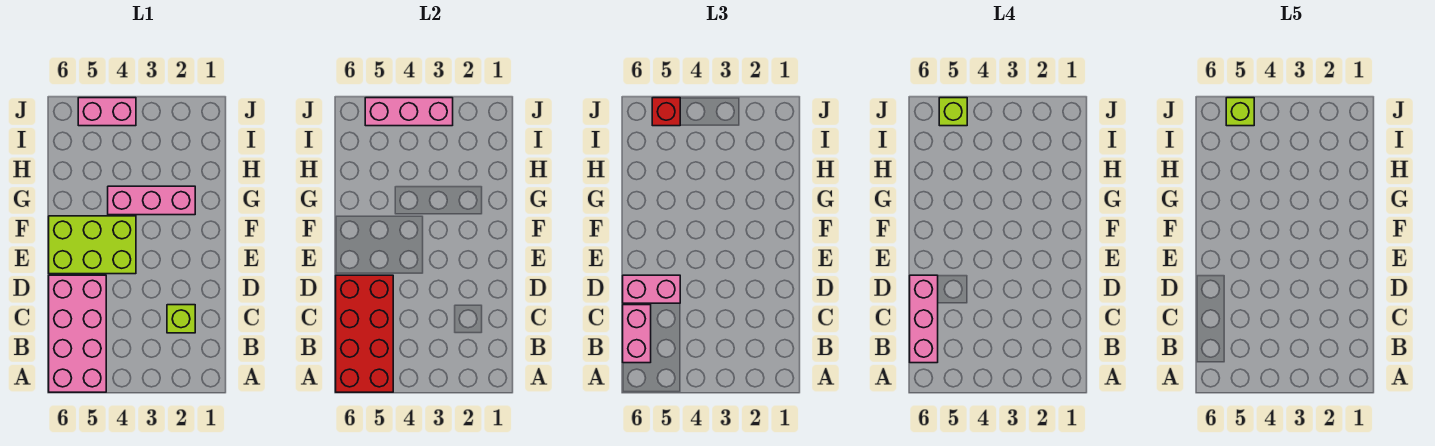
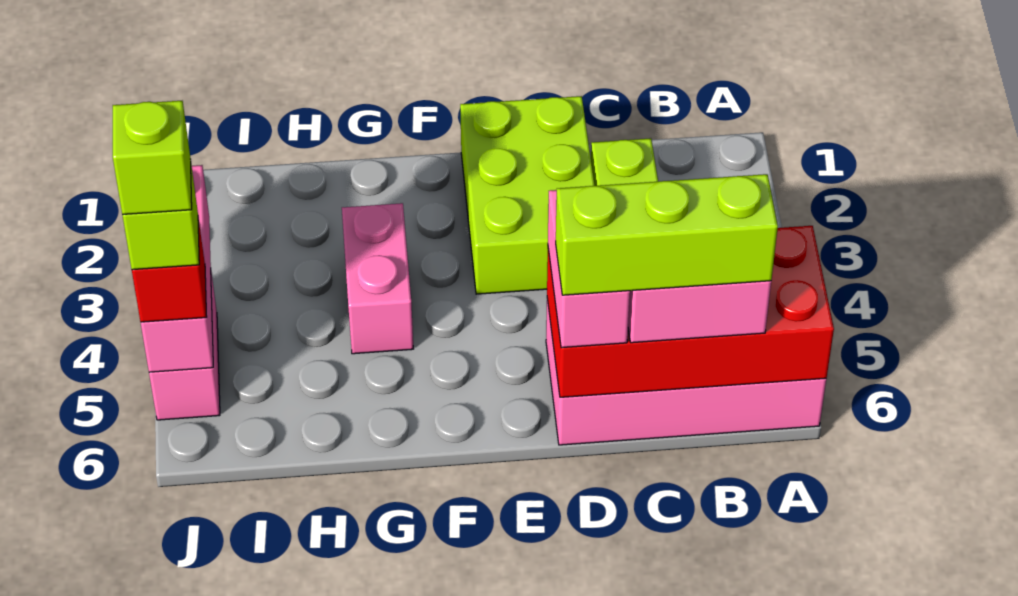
pink 1x3 brick [910,275,938,363] -> lime 1x3 brick [556,174,778,295]
lime 2x3 brick [49,216,136,274] -> lime 2x3 brick moved to [460,96,595,294]
pink 1x3 brick [108,186,195,215] -> pink 1x2 brick [342,203,414,354]

